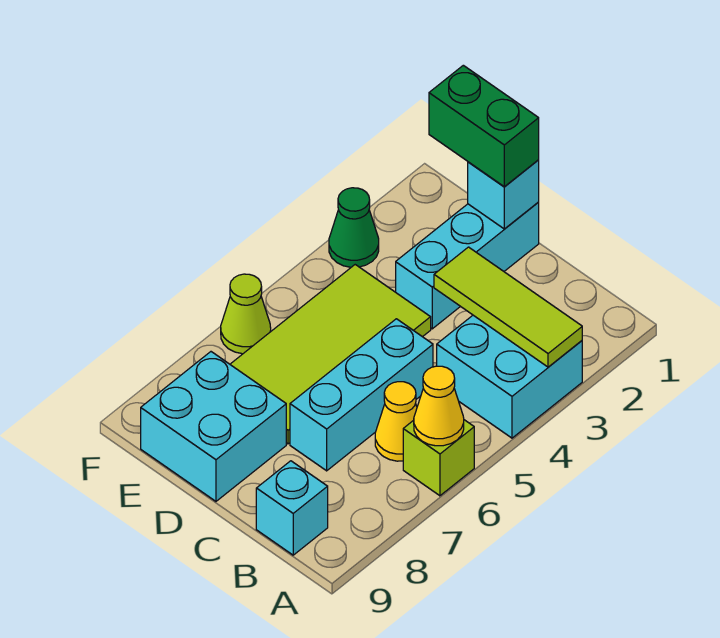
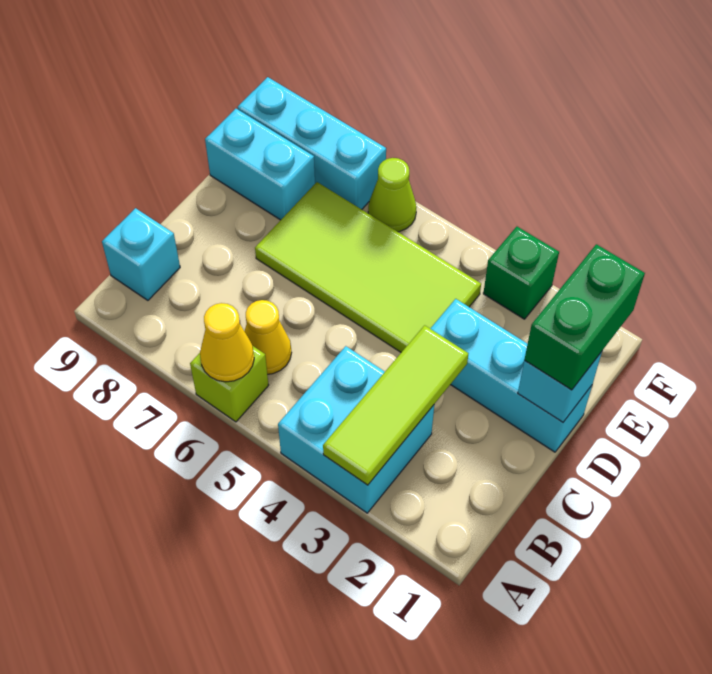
cyan 1x3 brick [290,319,433,471] -> cyan 1x3 brick moved to [238,77,386,209]
cyan 2x2 brick [141,352,286,501] -> cyan 1x2 brick [205,109,315,220]
green 1x1 cone [329,188,379,267] -> green 1x1 brick [483,227,559,319]

